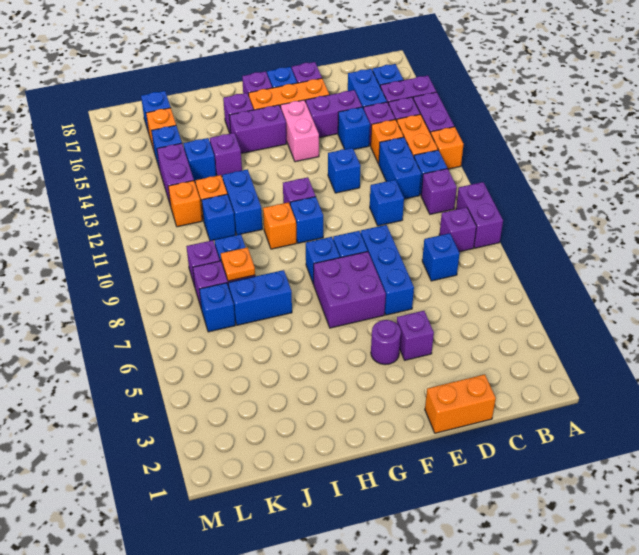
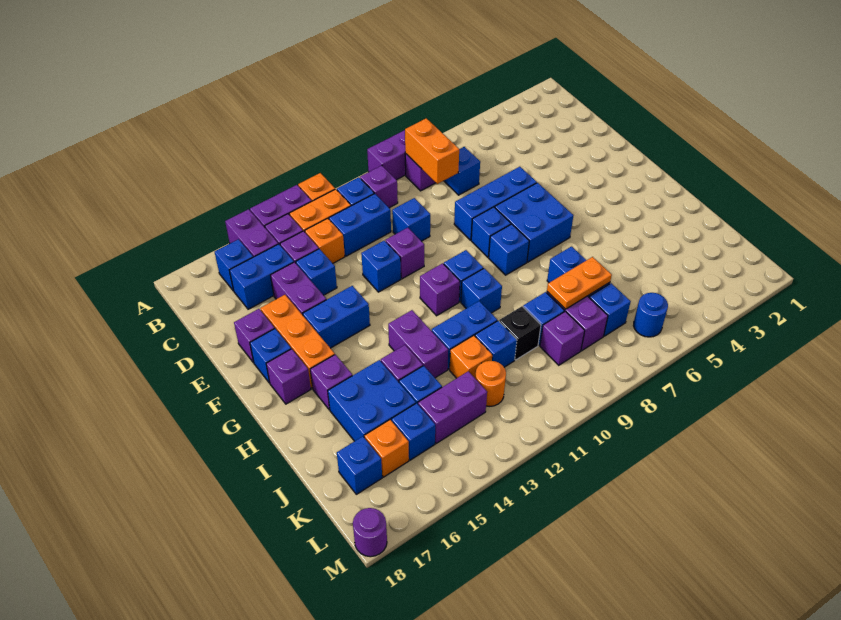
orange 1x2 brick [425,374,496,433] -> orange 1x2 brick moved to [405,118,459,184]
purple 1x1 brick [397,311,434,360] -> purple 1x1 brick moved to [385,228,424,279]
purple 1x1 round brick [371,320,401,365] -> purple 1x1 round brick moved to [353,508,387,557]
purple 2x2 brick [314,252,386,328] -> blue 2x2 brick [495,183,573,262]
pink 1x2 brick [281,100,319,162] -> blue 1x2 brick [303,286,370,348]
purple 1x2 brick [229,105,286,153] -> purple 1x2 brick moved to [388,310,448,378]
orange 1x1 brick [263,202,297,249] -> blue 1x1 brick [461,268,502,313]
none -> blue 2x2 brick [328,360,416,441]
orange 1x1 plate [221,247,255,281] -> orange 1x2 plate [547,257,612,309]
none -> black 1x1 brick [499,306,541,360]
orange 1x1 brick [168,181,202,227] -> orange 1x1 round brick [475,361,506,406]
none -> blue 1x1 round brick [634,293,668,337]

